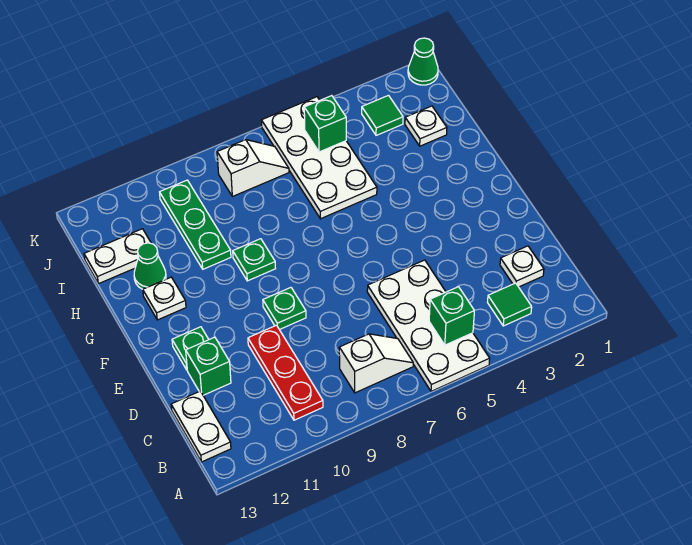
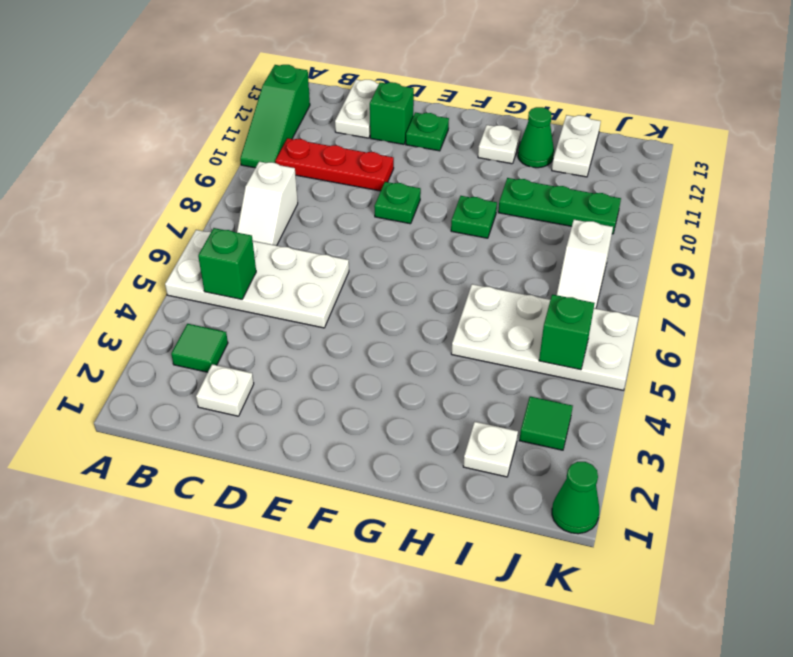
none -> green 1x3 slope [240,65,310,168]
white 1x2 plate [171,391,231,462] -> white 1x2 plate turned to [335,80,379,138]

